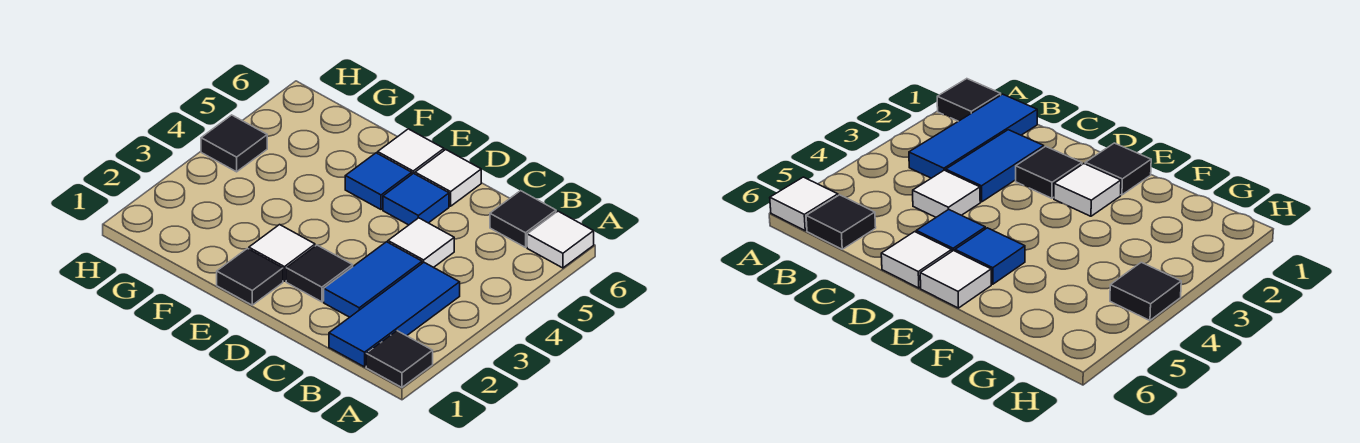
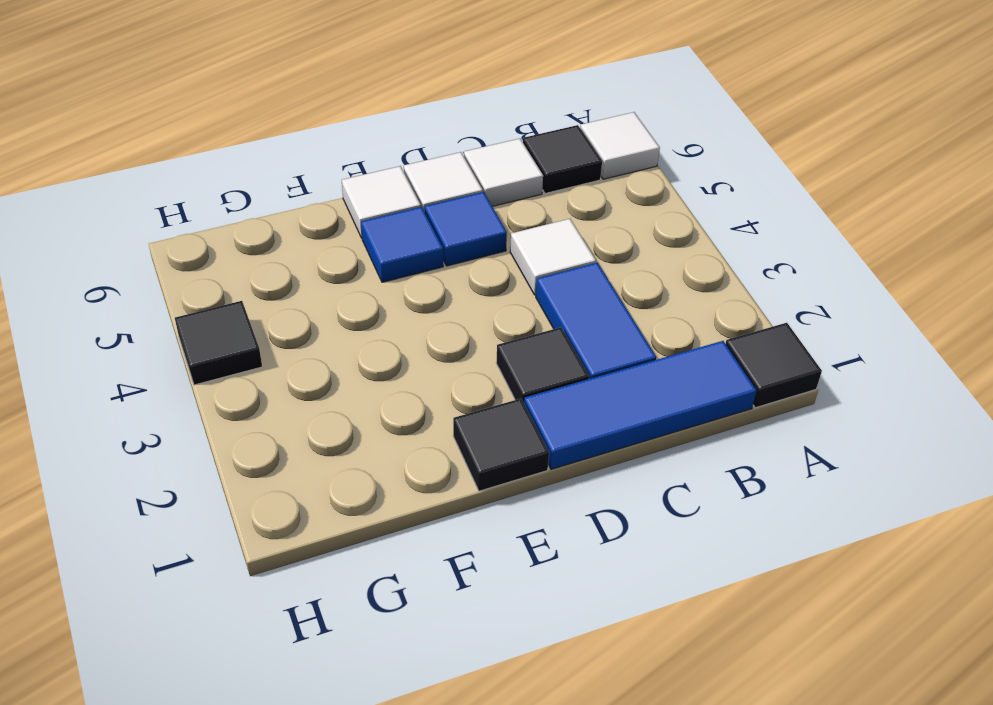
blue 1x3 tile [329,263,460,367] -> blue 1x3 tile turned to [524,341,757,469]
white 1x1 tile [249,225,315,281] -> white 1x1 tile moved to [464,139,543,206]

